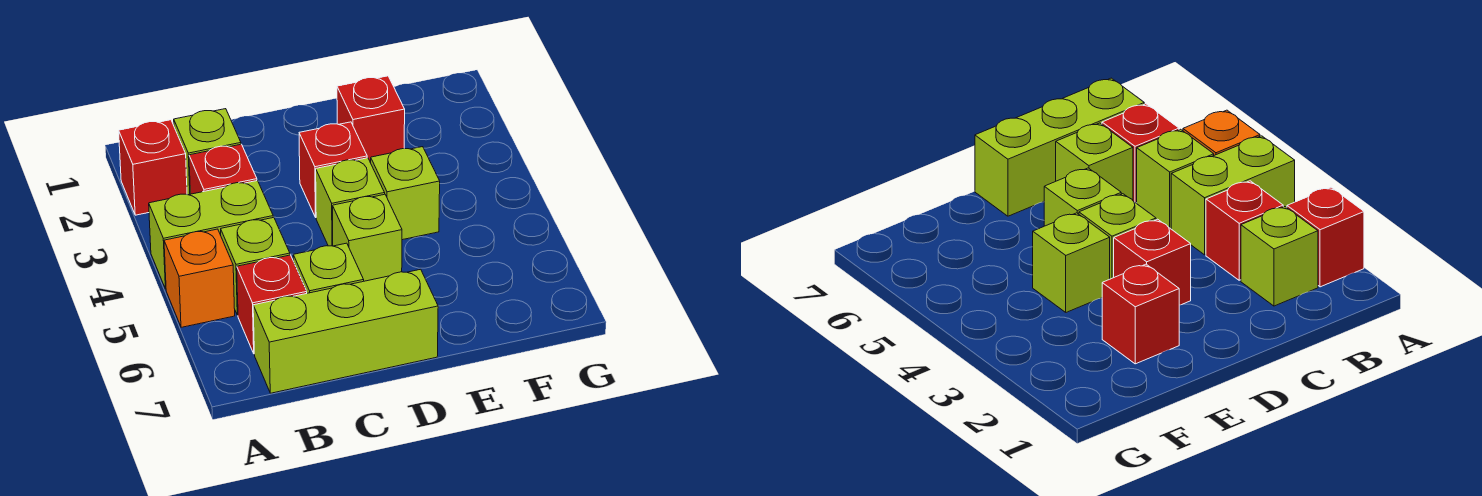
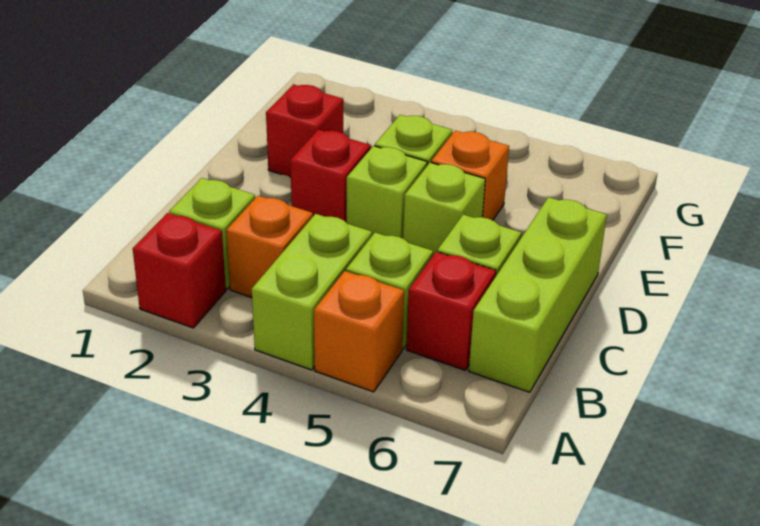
red 1x1 brick [189,144,257,194] -> orange 1x1 brick [226,196,313,297]
none -> orange 1x1 brick [431,130,509,220]

